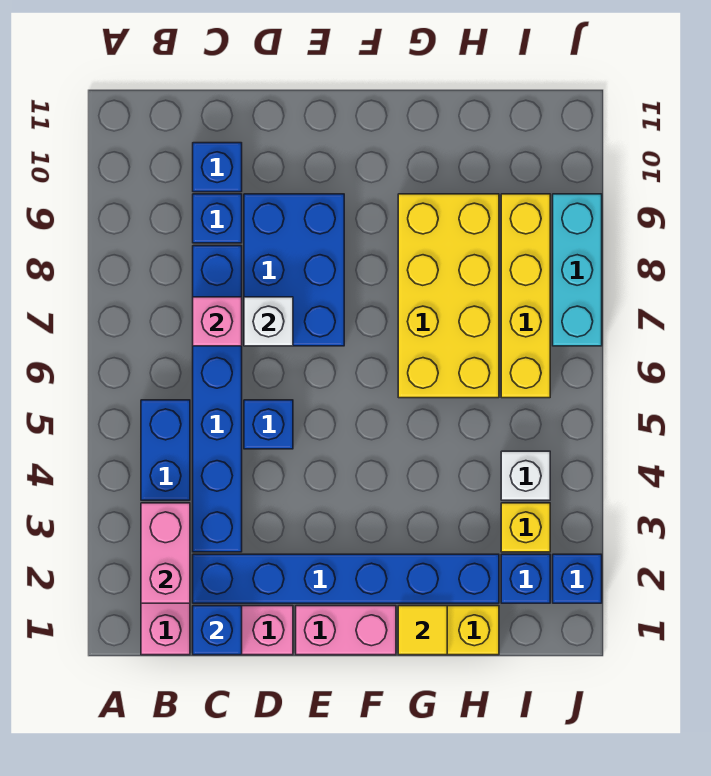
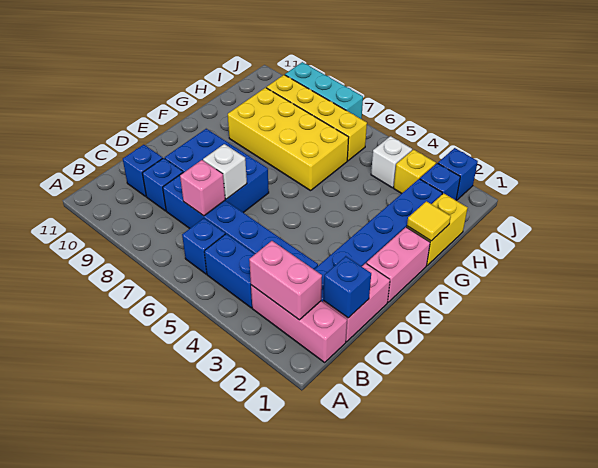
blue 1x1 brick [244,400,293,449] -> blue 1x1 brick moved to [182,218,225,274]

